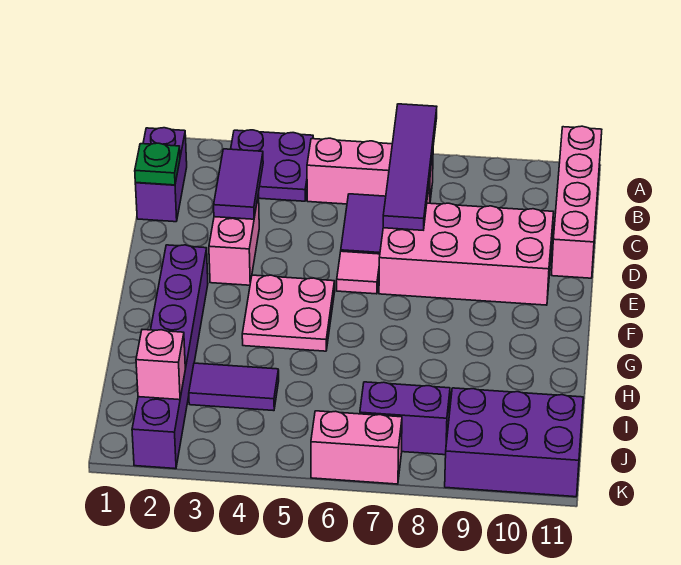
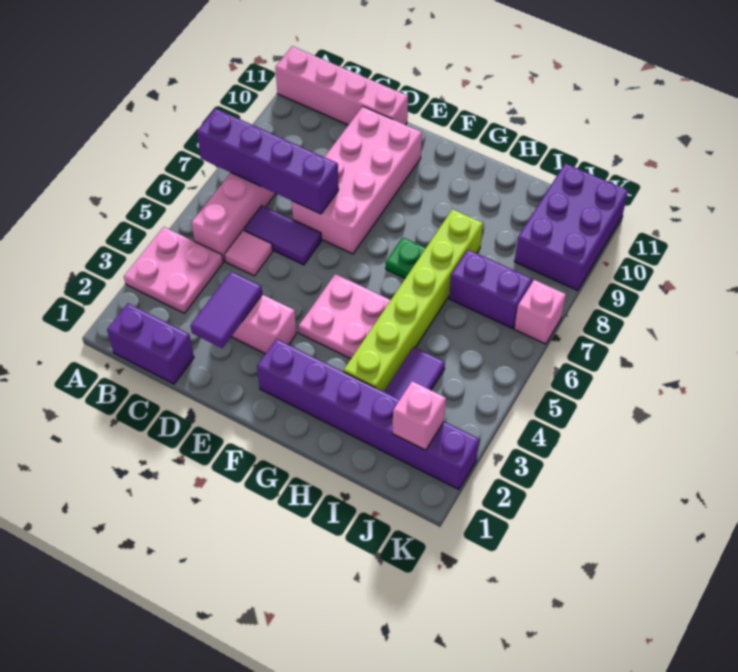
purple 2x2 plate [231,130,313,201] -> pink 2x2 plate [124,227,223,313]
purple 1x4 tile [383,104,437,230] -> purple 1x4 brick [197,108,339,214]
green 1x1 plate [135,143,180,185] -> green 1x1 plate moved to [386,237,426,278]
purple 1x2 tile [214,149,263,219] -> purple 1x2 tile turned to [190,271,262,348]
pink 1x1 tile [337,251,380,294] -> pink 1x1 tile moved to [225,230,273,276]
none -> lime 1x6 brick [344,209,483,392]
purple 1x2 brick [360,382,450,455] -> purple 1x2 brick turned to [449,250,532,328]
pink 1x2 brick [311,411,402,484] -> pink 1x1 brick [514,280,566,344]

